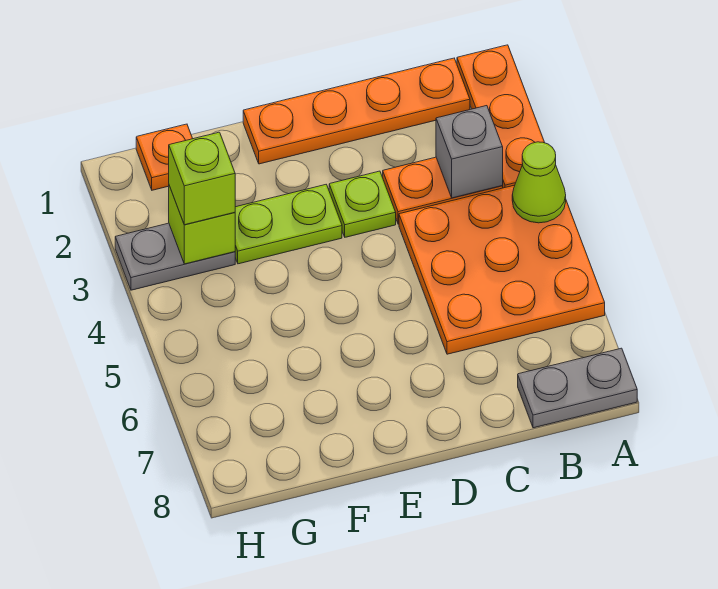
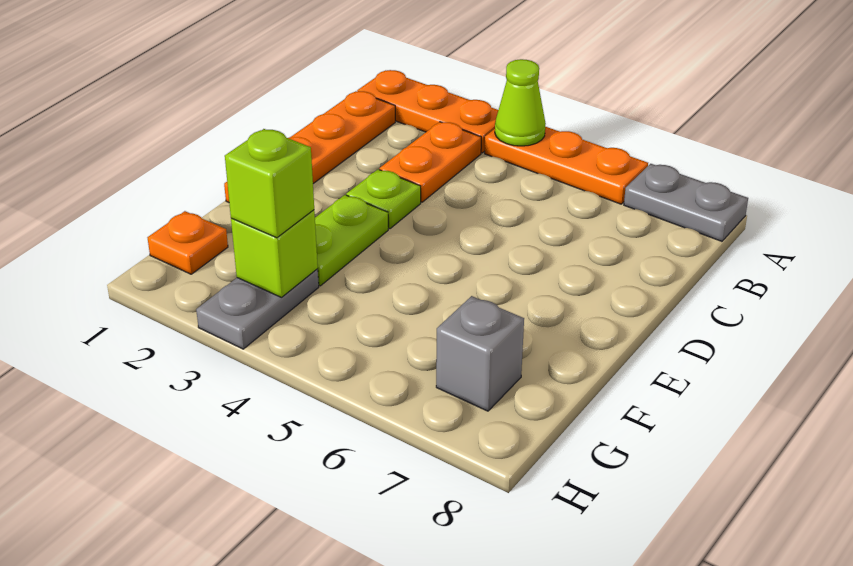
orange 3x3 plate [399,185,605,354] -> orange 1x3 plate [485,127,648,204]
grey 1x2 plate [518,348,637,428] -> grey 1x2 plate turned to [624,164,748,241]
grey 1x1 brick [436,106,503,198] -> grey 1x1 brick moved to [436,296,524,411]

